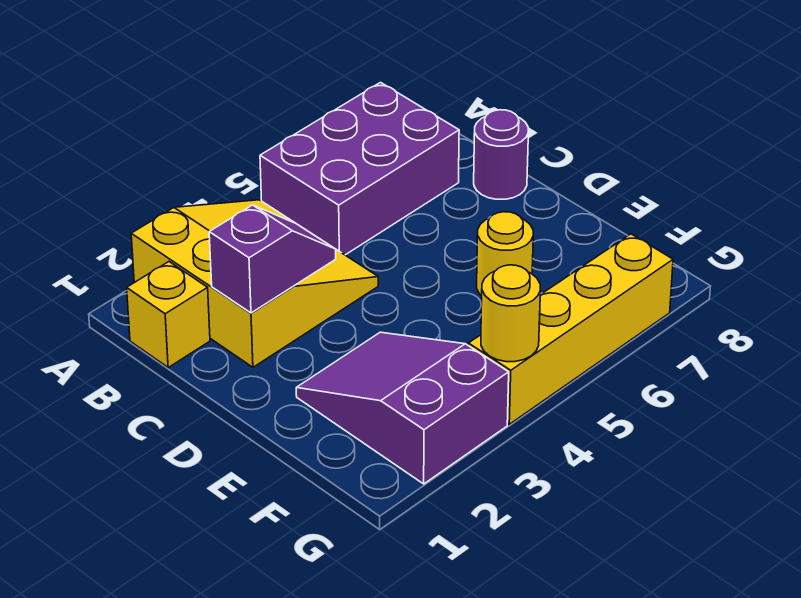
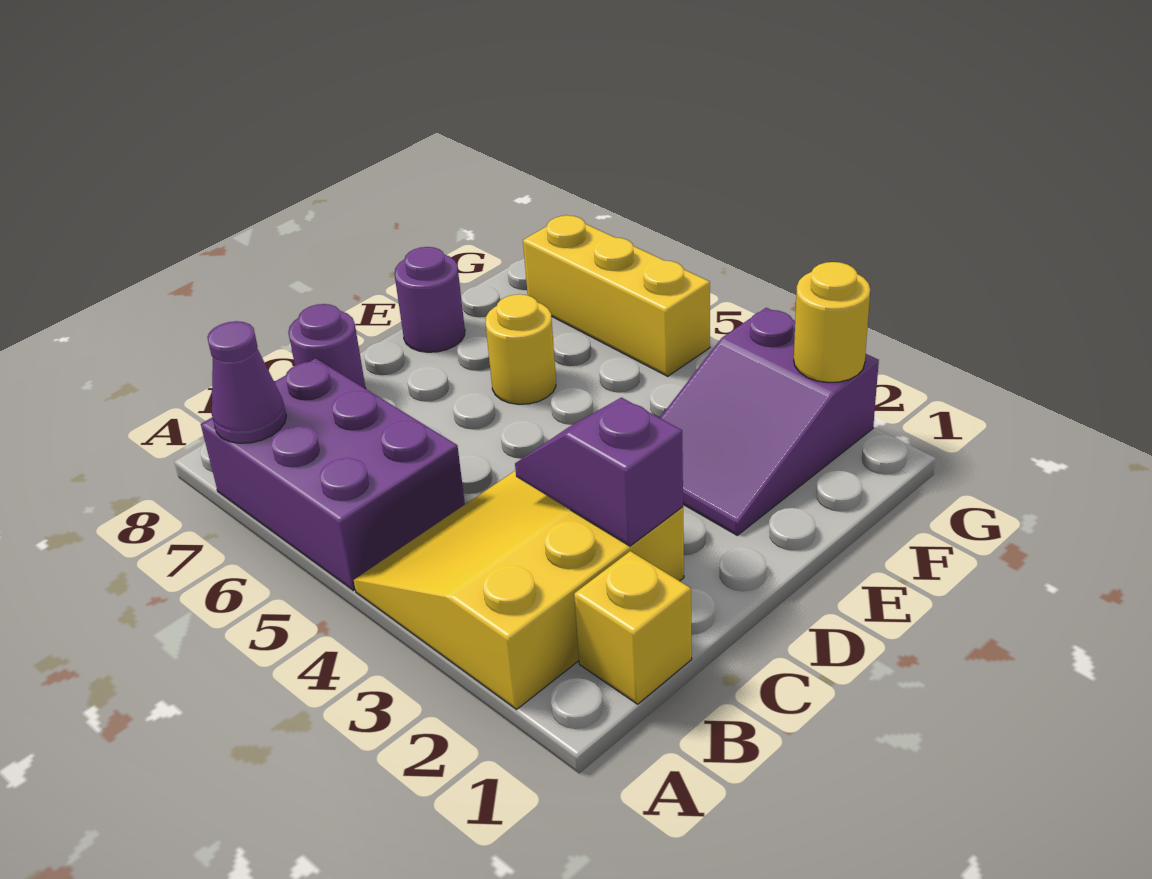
none -> purple 1x1 cone [207,321,286,443]
none -> purple 1x1 round brick [394,247,465,352]
yellow 1x4 brick [468,234,673,424] -> yellow 1x3 brick [523,215,710,376]
yellow 1x1 round brick [481,265,541,362] -> yellow 1x1 round brick moved to [794,262,870,383]

